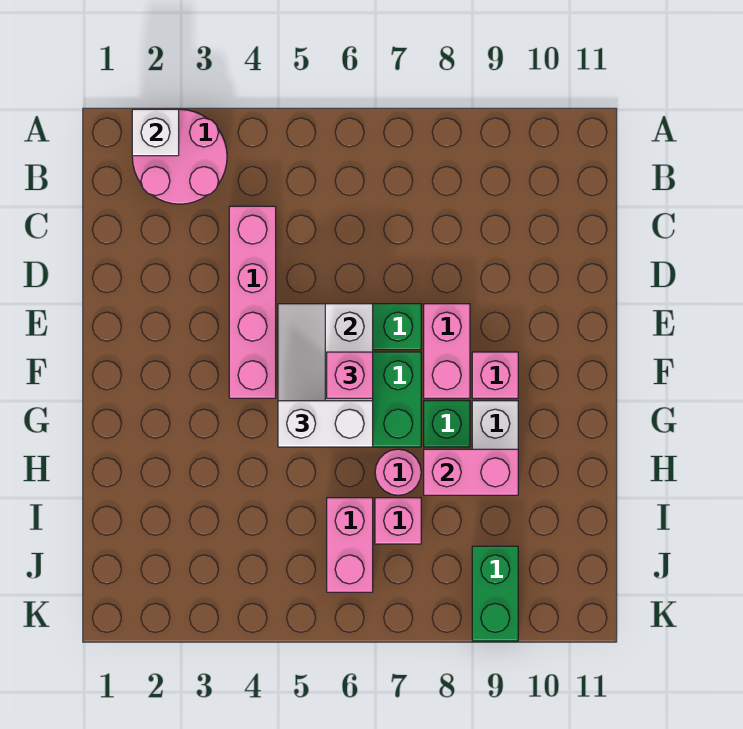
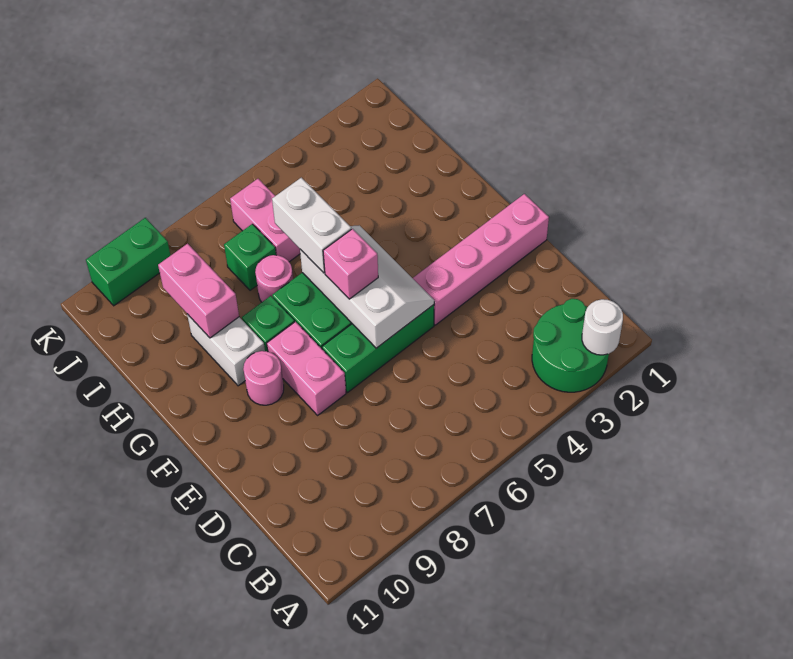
pink 2x2 round brick [132,109,227,204] -> green 2x2 round brick [532,299,609,392]
white 1x1 brick [132,109,179,156] -> white 1x1 round brick [582,299,623,355]
pink 1x4 brick [229,206,276,398] -> pink 1x4 brick turned to [413,194,549,325]
pink 1x1 brick [472,352,518,398] -> pink 1x1 round brick [243,351,284,405]
white 1x2 brick [278,401,373,447] -> white 1x2 brick turned to [272,178,351,273]
pink 1x2 brick [424,449,518,495] -> pink 1x2 brick turned to [158,244,239,338]
pink 1x1 brick [375,498,421,544] -> green 1x1 brick [224,224,276,290]
green 1x2 brick [472,546,518,641] -> green 1x2 brick turned to [86,218,171,306]

